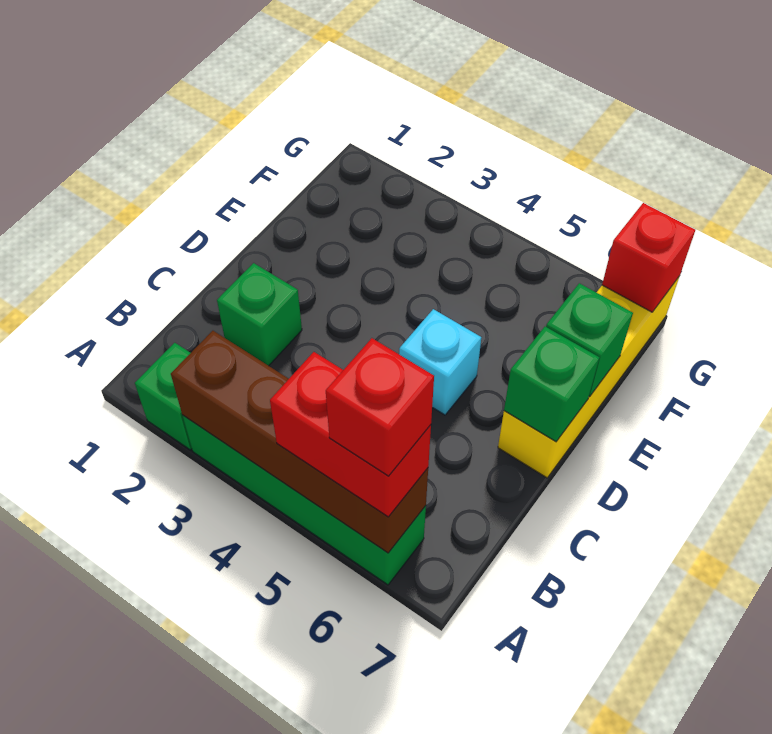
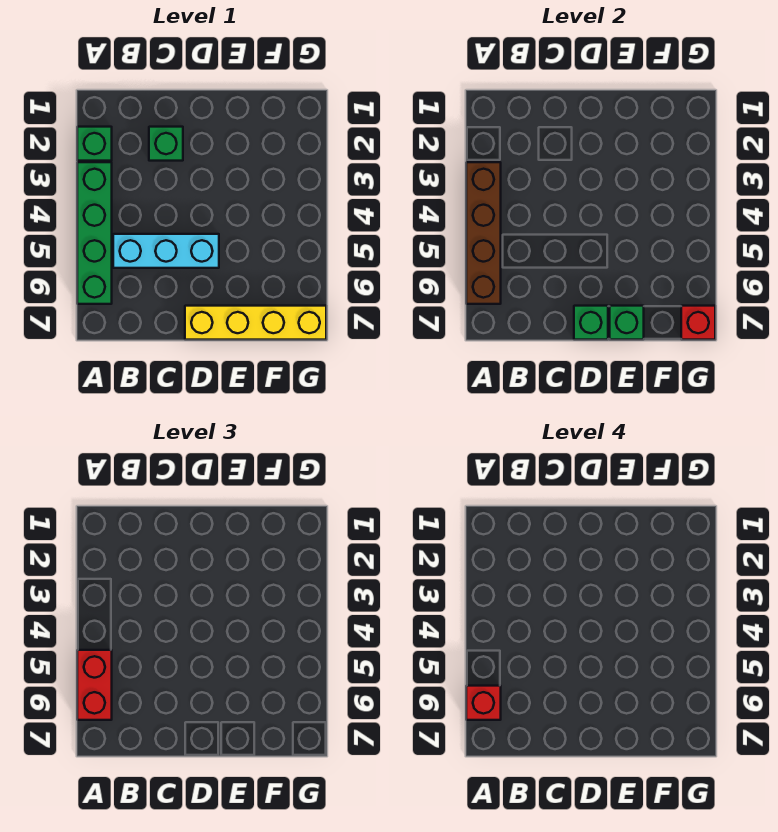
cyan 1x1 brick [399,309,481,415] -> cyan 1x3 brick [113,234,219,268]

